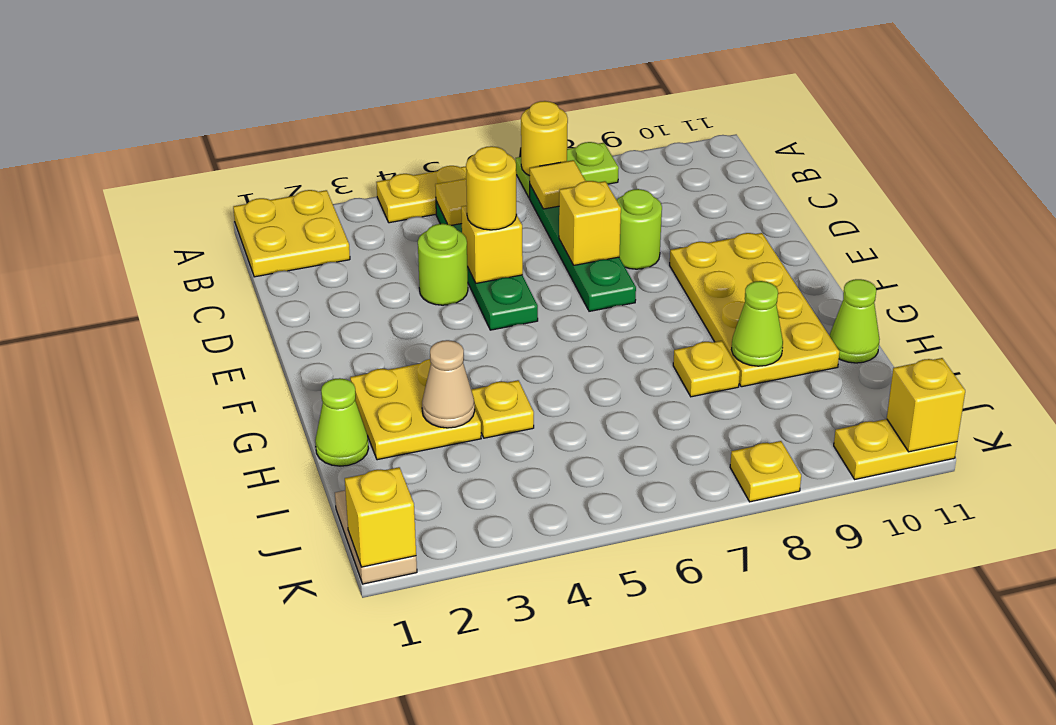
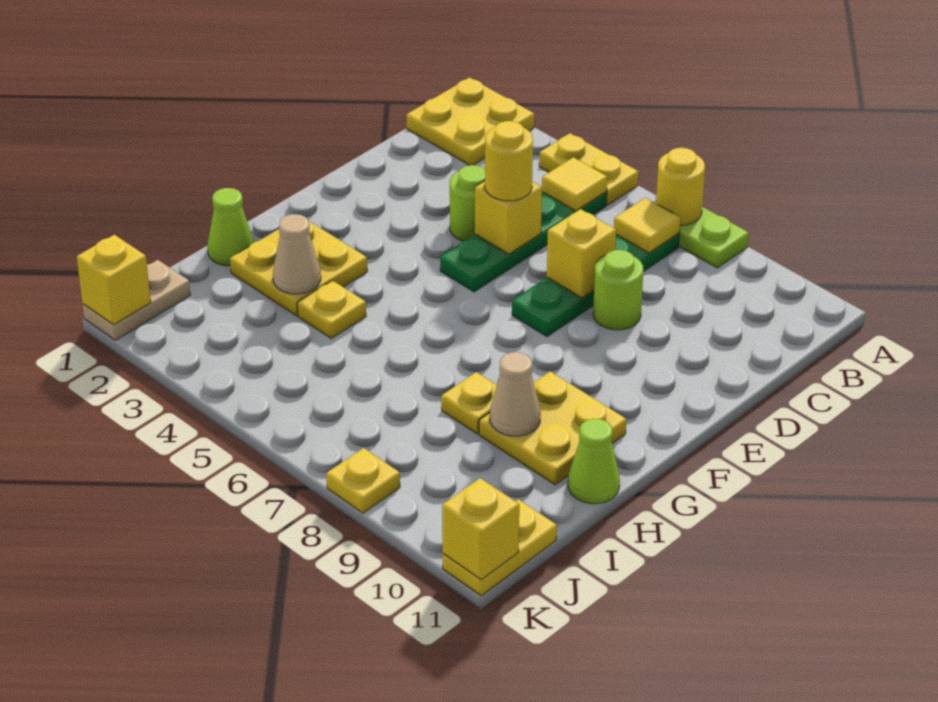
yellow 2x4 plate [670,233,840,387] -> yellow 2x2 plate [479,371,626,485]
lime 1x1 cone [731,281,783,366] -> tan 1x1 cone [490,352,541,436]
yellow 1x2 plate [834,419,957,479] -> yellow 1x2 plate turned to [443,499,557,596]

